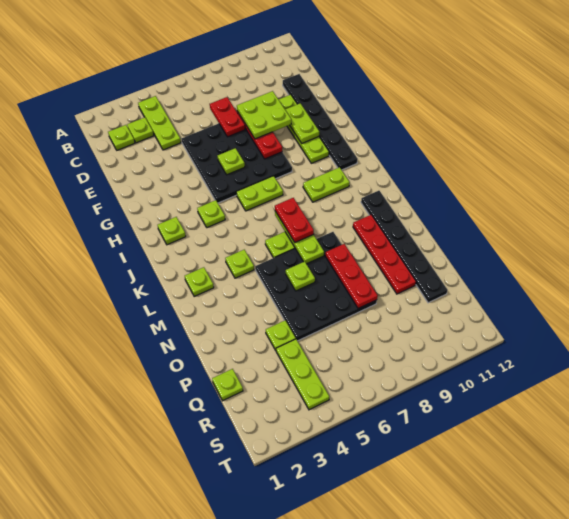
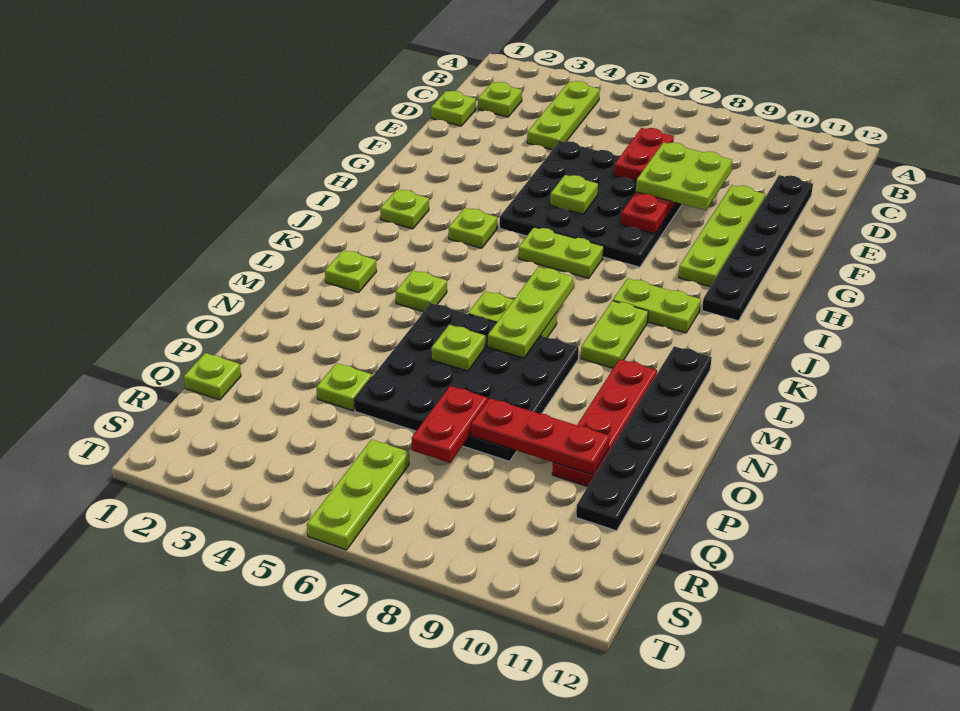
lime 1x1 plate [127,117,154,143] -> lime 1x1 plate moved to [431,91,476,126]
lime 1x2 plate [285,104,319,143] -> lime 1x2 plate moved to [581,301,648,368]
red 1x2 plate [275,198,314,242] -> red 1x2 plate moved to [412,386,488,463]
red 1x3 plate [325,244,378,308] -> red 1x3 plate turned to [471,398,610,475]
lime 1x3 plate [276,339,329,410] -> lime 1x3 plate moved to [307,439,409,550]

